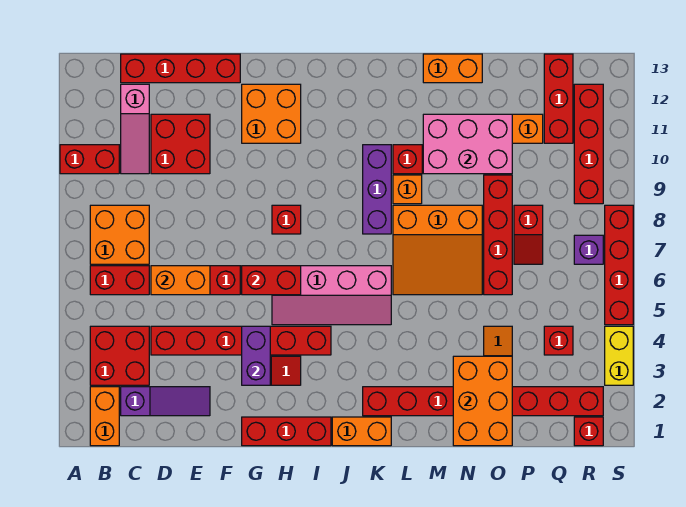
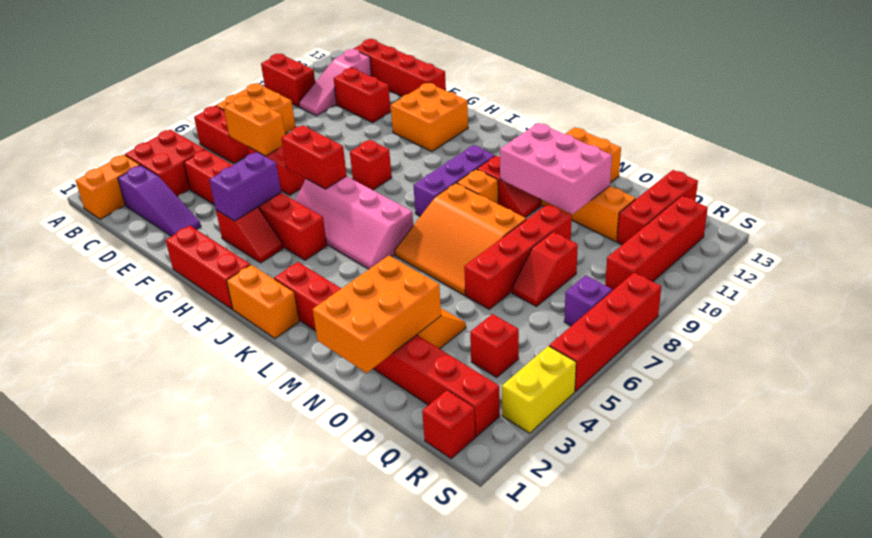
red 2x2 brick [151,114,210,174] -> red 1x2 brick [334,68,391,123]

